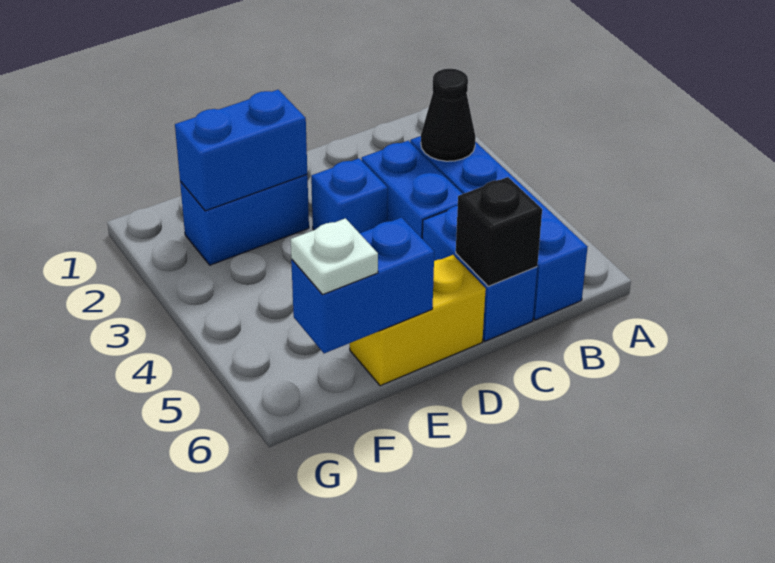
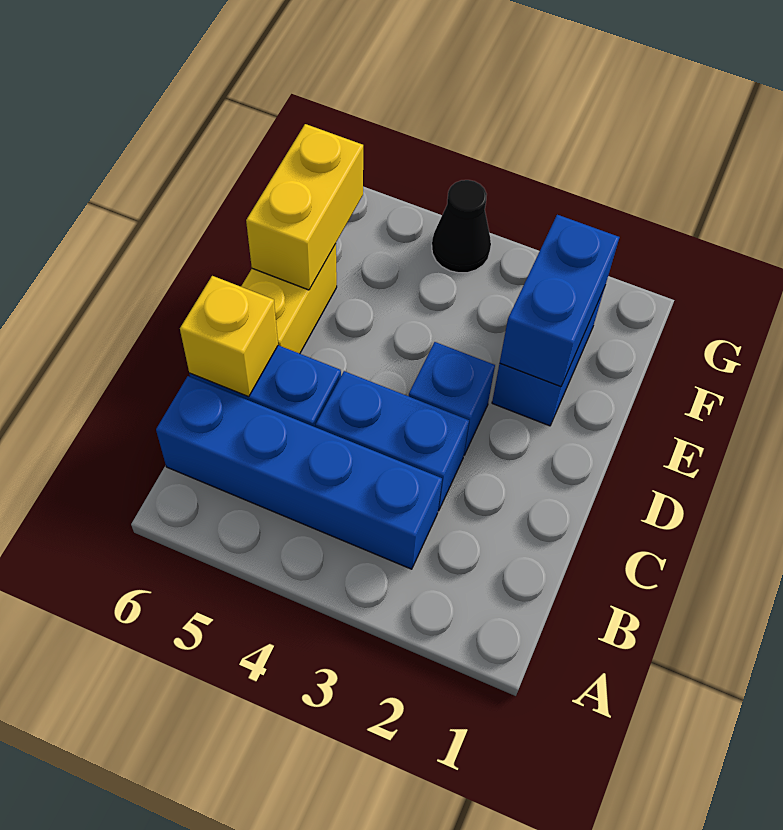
black 1x1 cone [421,69,476,161] -> black 1x1 cone moved to [432,180,491,273]
black 1x1 brick [456,177,542,286] -> yellow 1x1 brick [180,276,278,397]
blue 1x2 brick [291,217,434,353] -> yellow 1x2 brick [246,124,363,290]
white 1x1 plate [291,218,378,294] -> none

